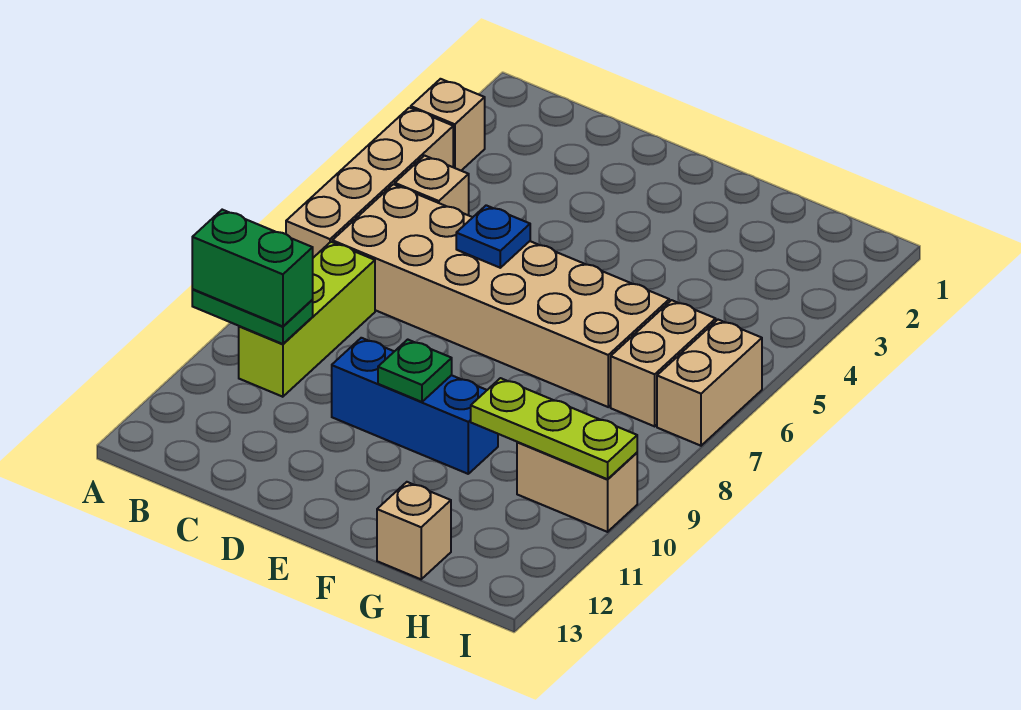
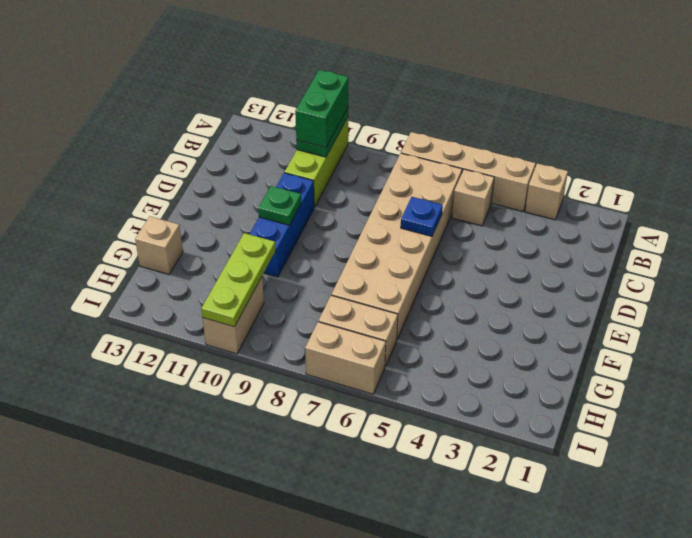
lime 1x3 brick [239,242,375,397] -> lime 1x3 brick turned to [285,118,348,207]

